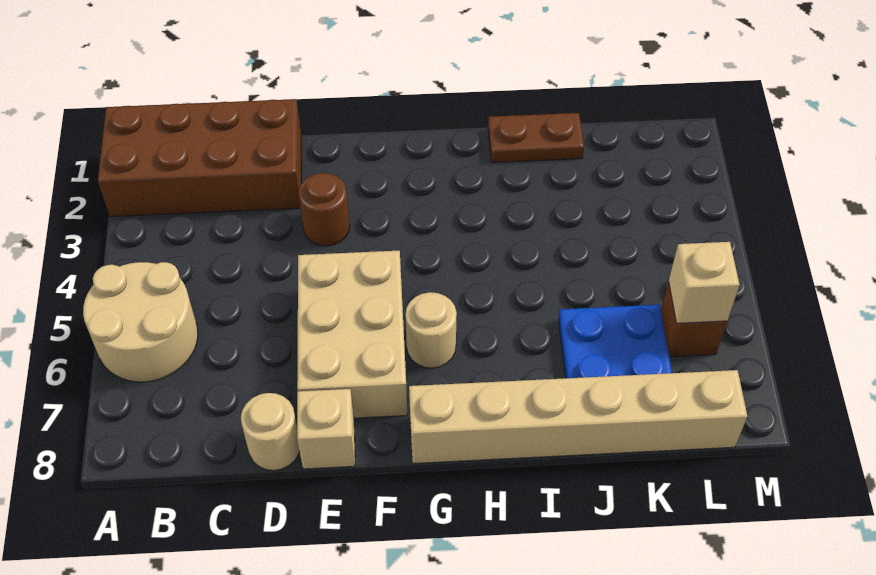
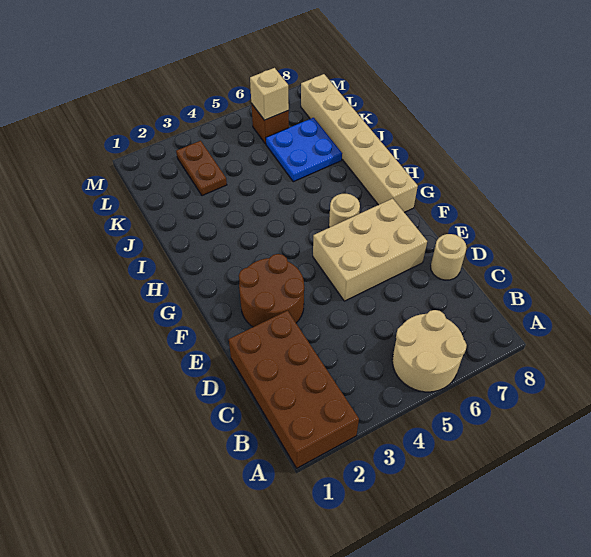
brown 1x1 round brick [298,173,350,246] -> brown 2x2 round brick [239,254,304,327]
tan 1x1 brick [297,389,355,469] -> none
brown 1x2 plate [488,113,584,162] -> brown 1x2 plate moved to [176,141,227,196]

